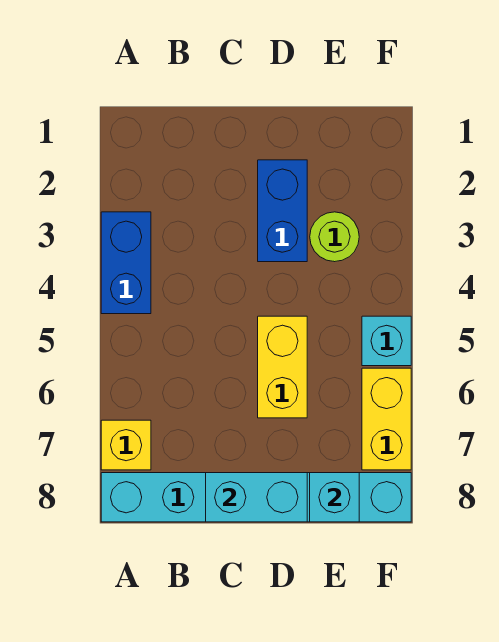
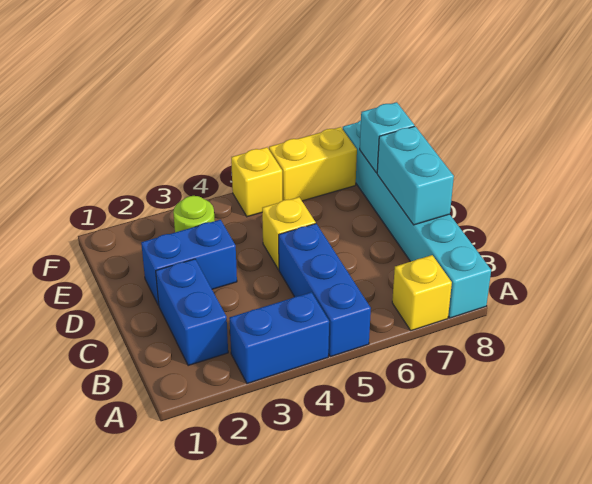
none -> blue 1x3 brick [279,224,371,357]
none -> blue 1x2 brick [156,259,228,366]
yellow 1x2 brick [258,316,307,418] -> yellow 1x1 brick [262,197,316,269]
cyan 1x1 brick [362,316,411,366] -> yellow 1x1 brick [231,147,282,217]

